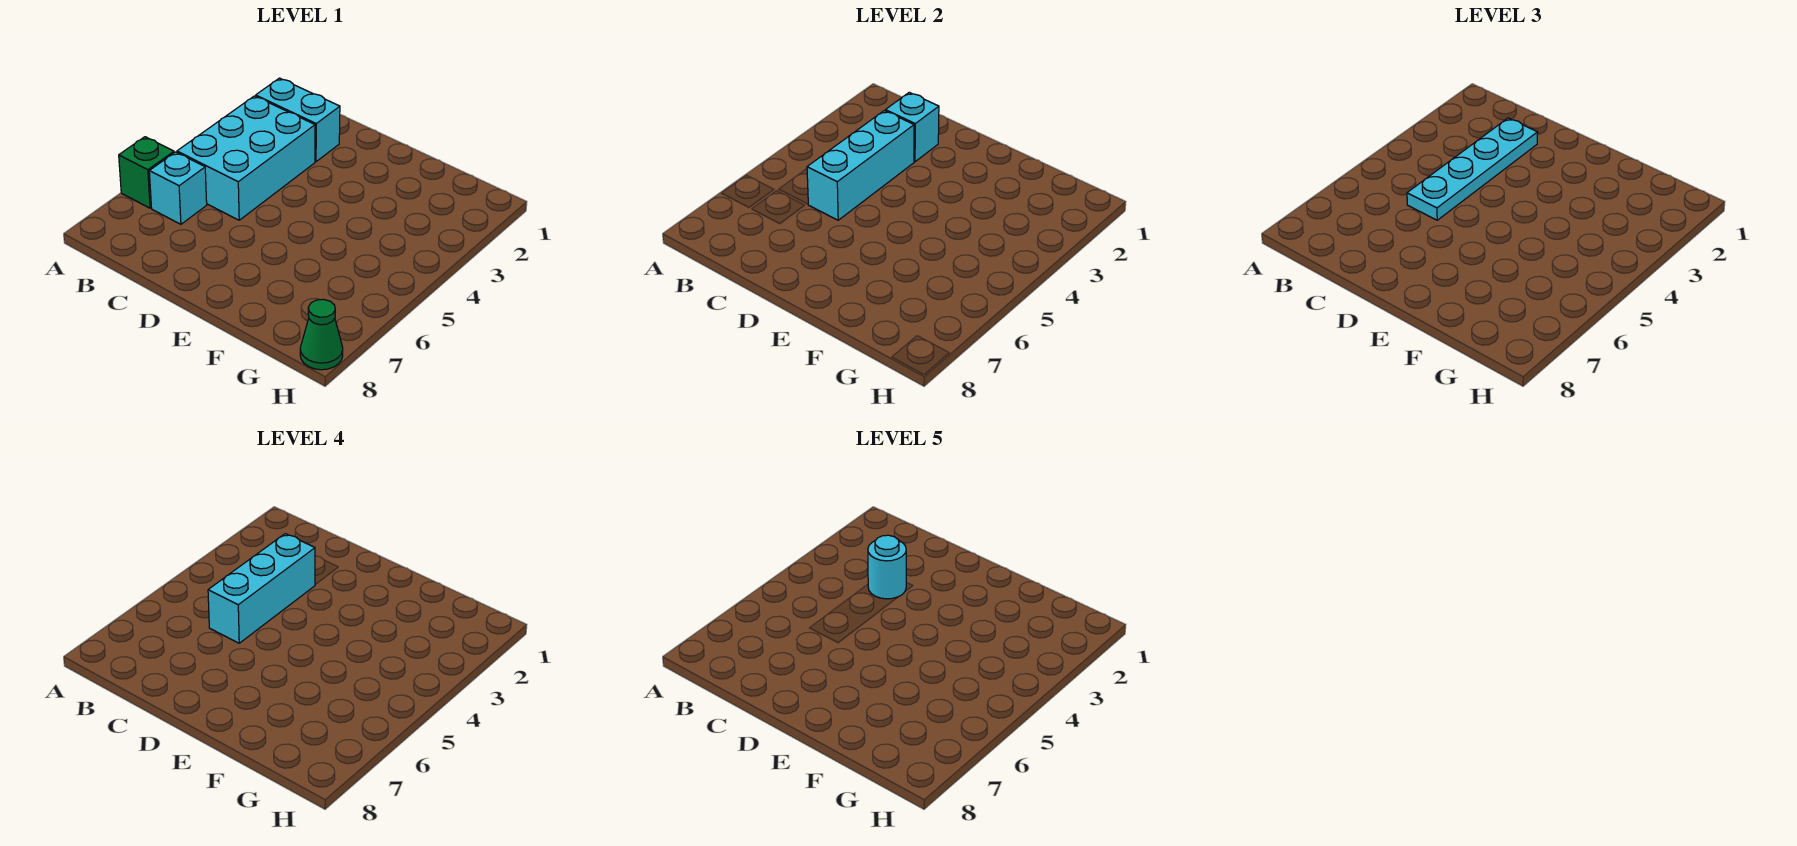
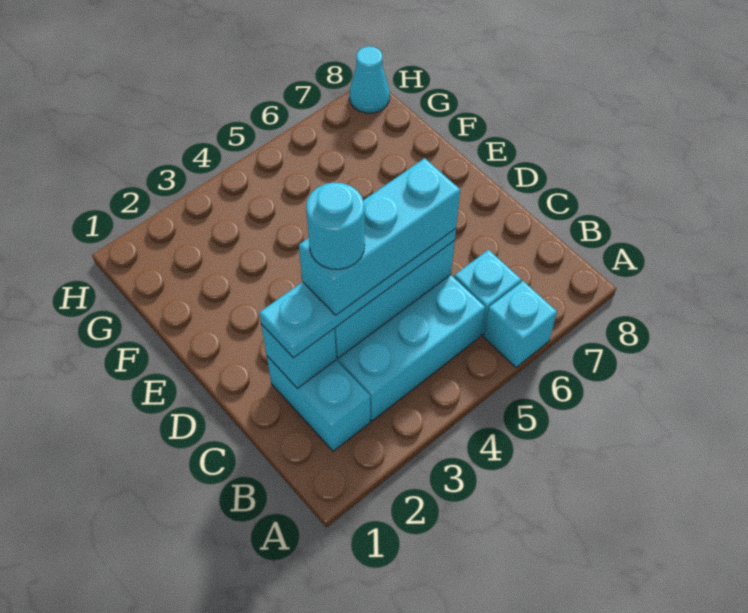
green 1x1 brick [119,137,174,208] -> cyan 1x1 brick [484,281,557,367]
green 1x1 cone [300,299,343,370] -> cyan 1x1 cone [350,46,390,113]

